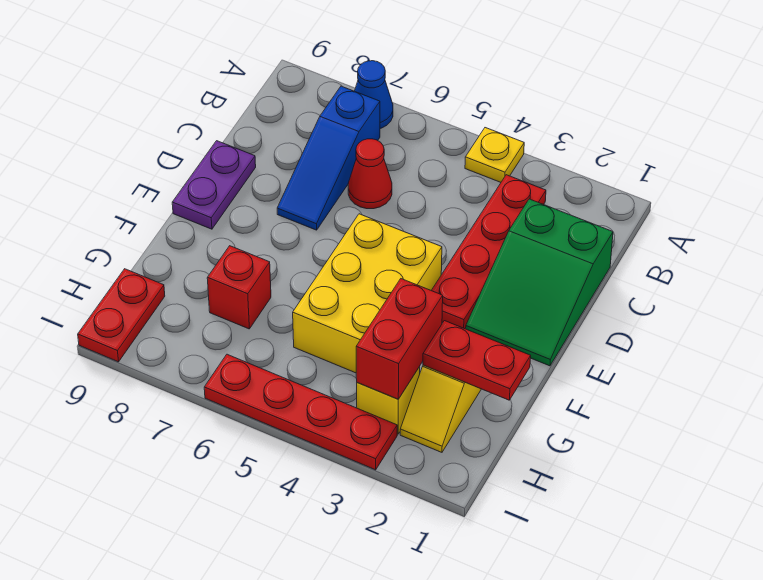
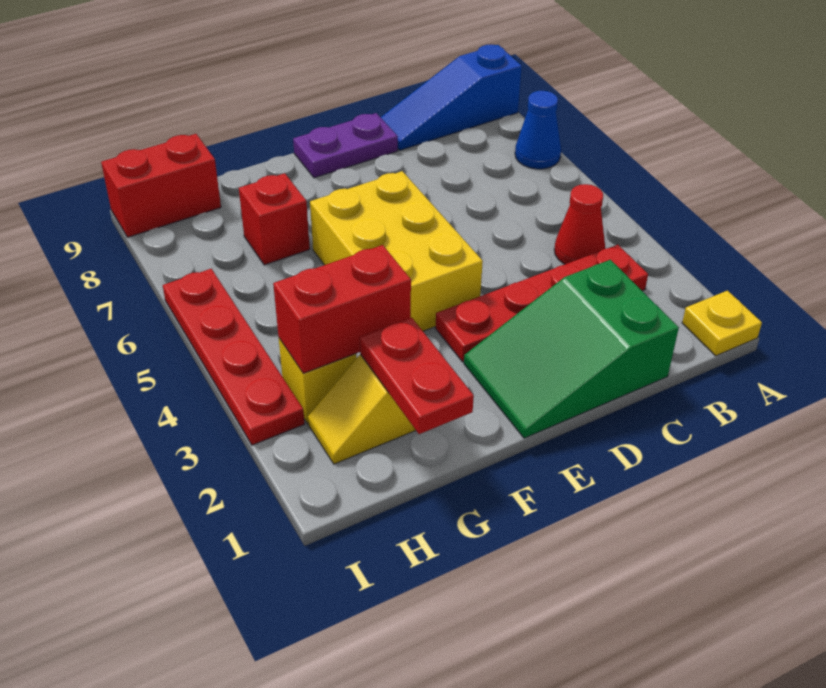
yellow 1x1 plate [465,128,524,182] -> yellow 1x1 plate moved to [682,291,762,356]
blue 1x3 slope [277,86,380,230] -> blue 1x3 slope moved to [381,45,522,150]
red 1x1 cone [348,139,392,209] -> red 1x1 cone moved to [554,184,605,264]
yellow 2x3 brick [293,214,442,373] -> yellow 2x3 brick turned to [310,171,483,331]
red 1x2 plate [78,269,165,362] -> red 1x2 brick [101,134,221,237]

